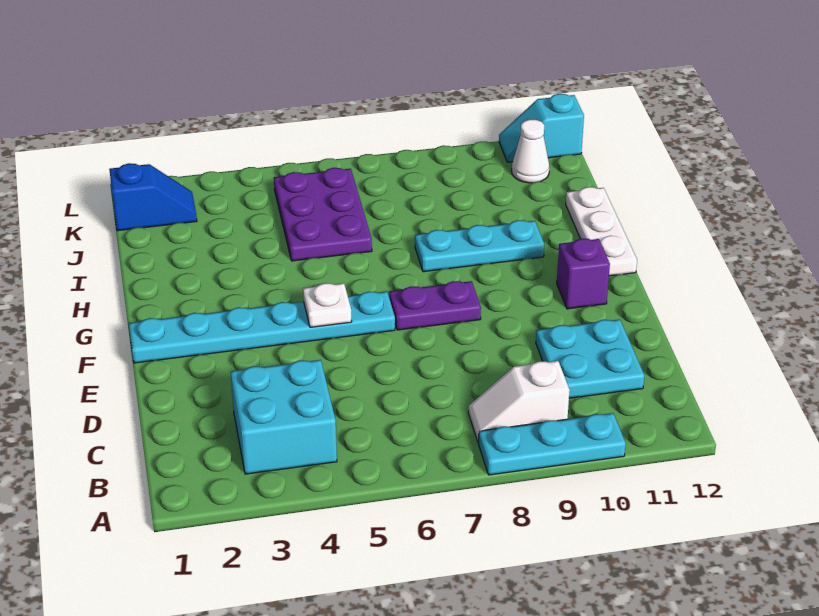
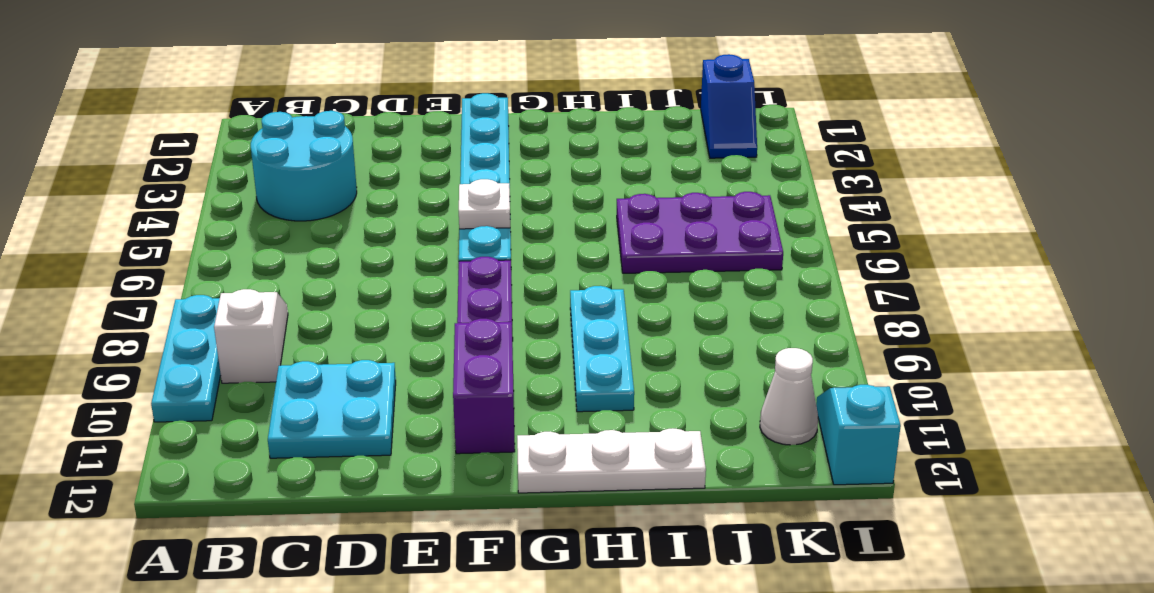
cyan 2x2 brick [231,360,337,474] -> cyan 2x2 round brick [251,111,357,221]
purple 1x1 brick [557,239,610,309] -> purple 1x2 brick [453,319,515,454]

